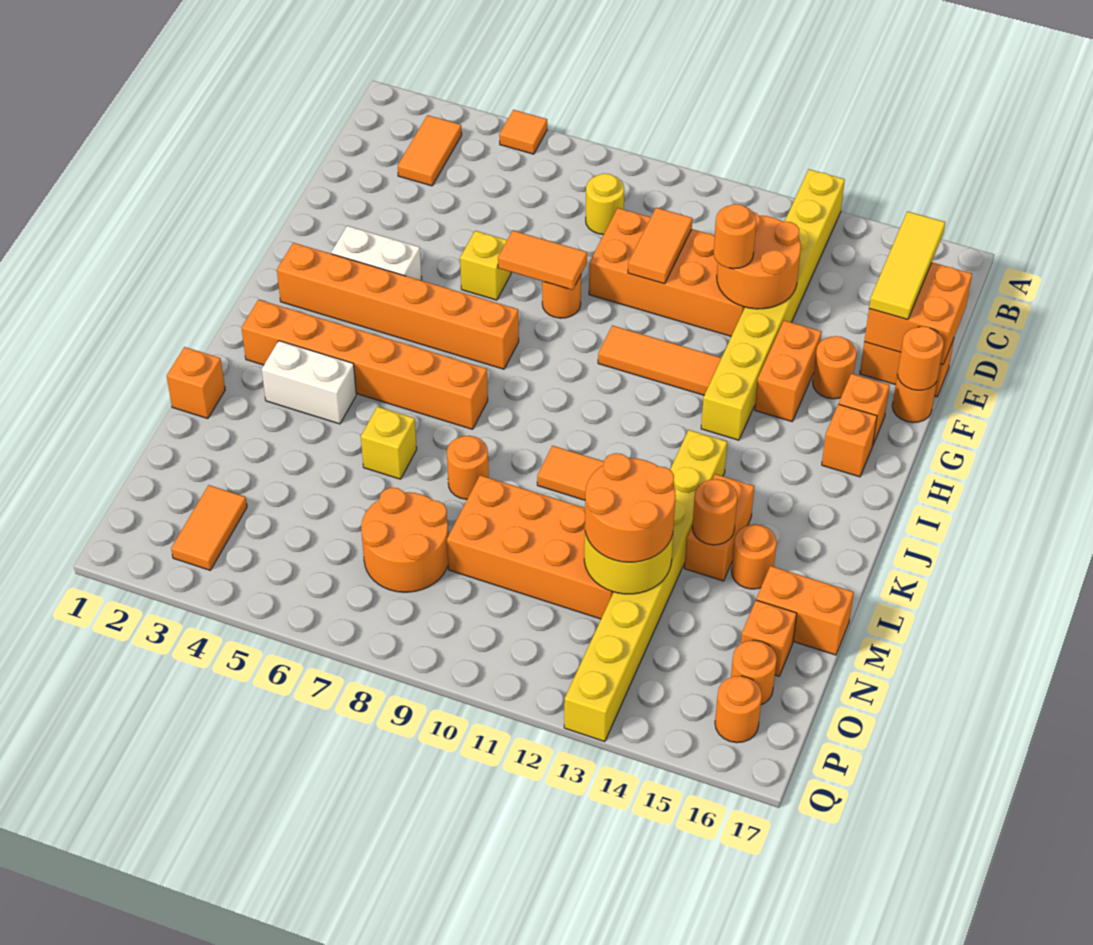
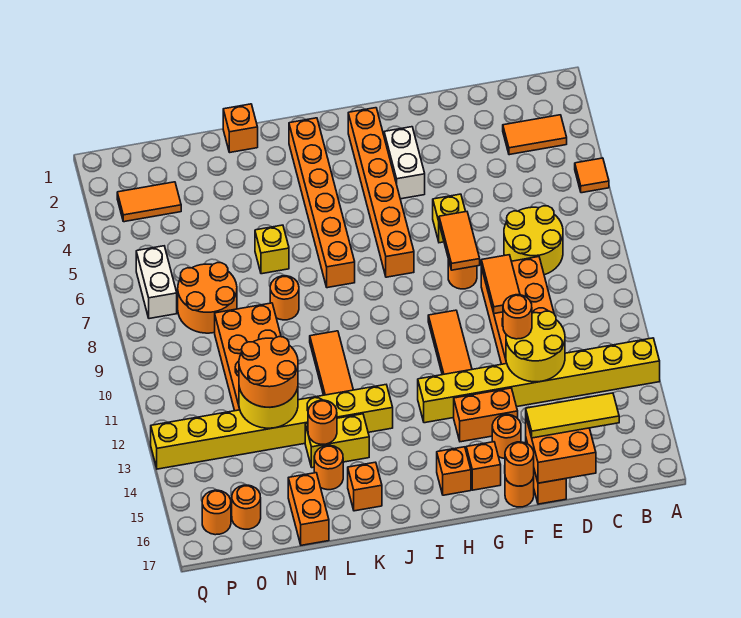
yellow 1x1 round brick [586,174,624,235] -> yellow 2x2 round brick [504,206,563,275]
orange 1x2 tile [628,208,692,284] -> orange 1x2 tile turned to [481,255,520,314]
orange 2x2 round brick [717,212,801,309] -> yellow 2x2 round brick [506,311,565,382]
white 1x2 brick [262,341,356,424] -> white 1x2 brick moved to [136,246,177,319]
orange 1x2 brick [684,474,754,581] -> yellow 1x2 brick [305,414,369,468]
orange 1x1 brick [741,600,797,676] -> orange 1x1 brick moved to [348,462,382,511]

